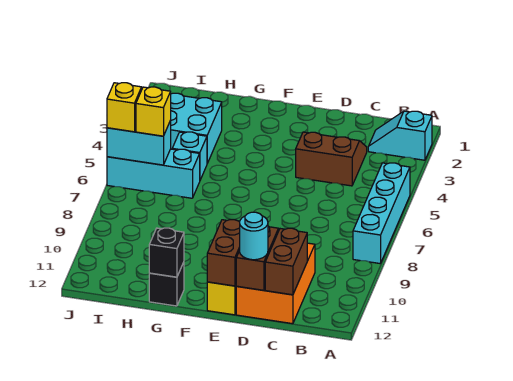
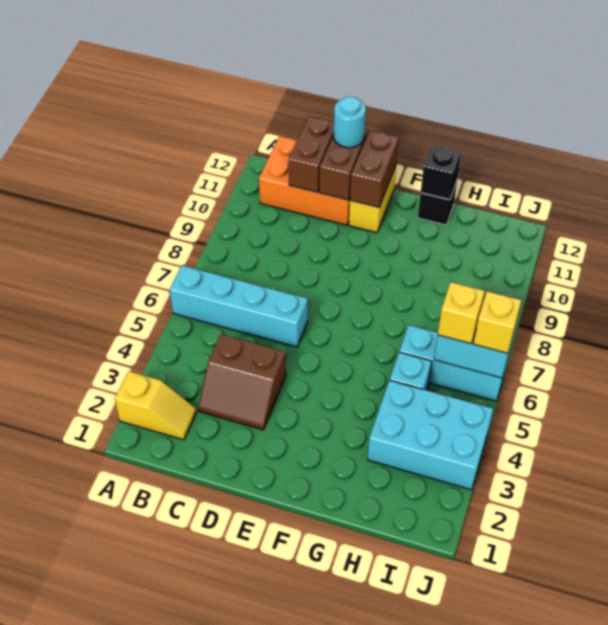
cyan 1x2 slope [368,111,432,160] -> yellow 1x2 slope [115,371,196,440]
cyan 1x4 brick [353,163,410,263] -> cyan 1x4 brick turned to [170,266,308,347]
orange 2x3 brick [236,243,315,324] -> orange 2x3 brick turned to [259,136,350,225]

